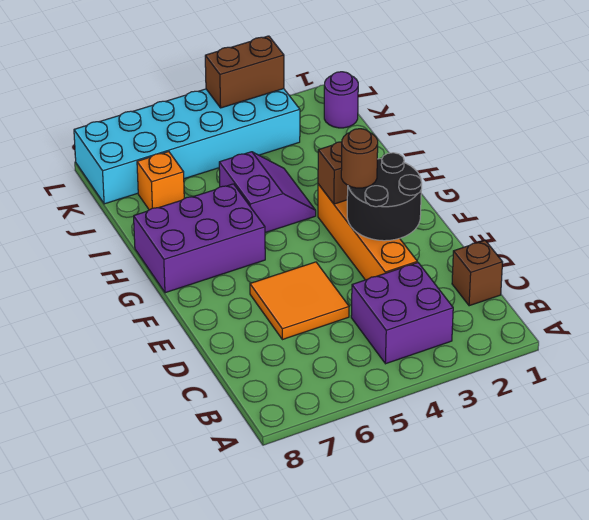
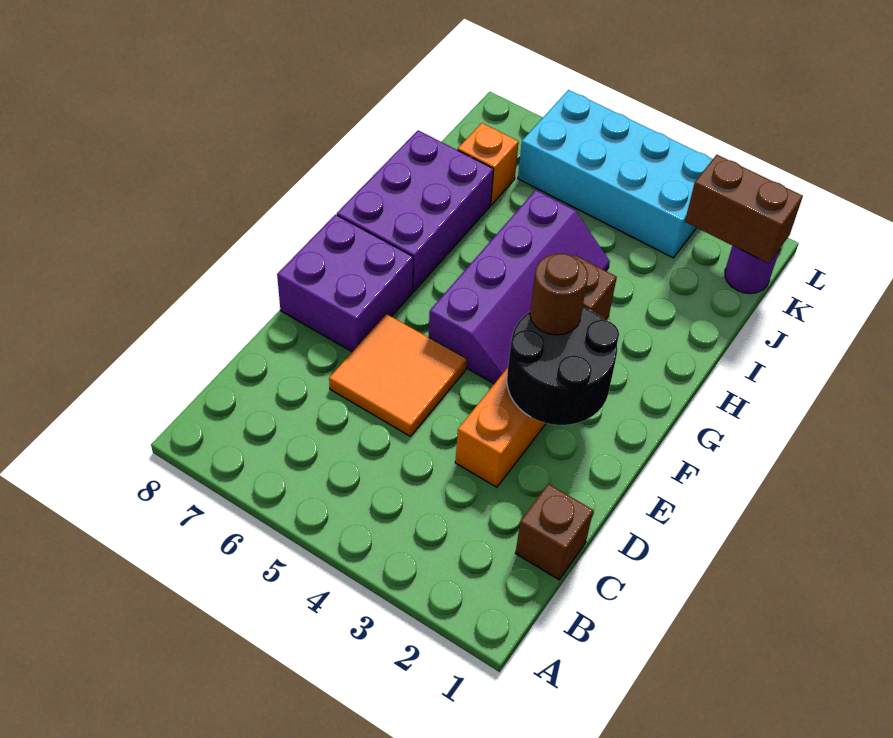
purple 2x2 brick [351,263,453,364] -> purple 2x2 brick moved to [277,215,413,352]
purple 2x3 brick [134,184,265,293] -> purple 2x3 brick turned to [337,130,494,292]
purple 2x2 slope [219,152,316,233] -> purple 2x4 slope [429,190,610,384]
cyan 2x6 brick [74,89,300,204] -> cyan 2x4 brick [518,90,713,258]
brown 1x2 brick [205,36,284,108] -> brown 1x2 brick moved to [685,155,803,263]

